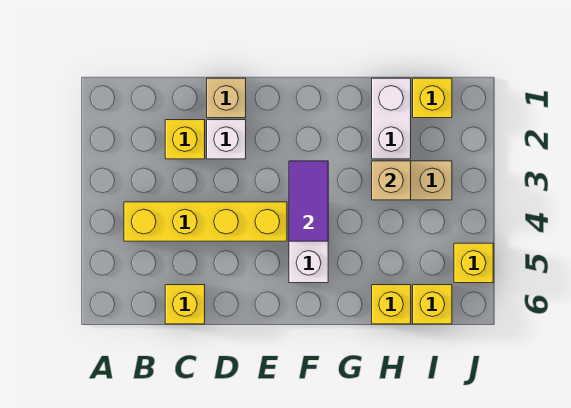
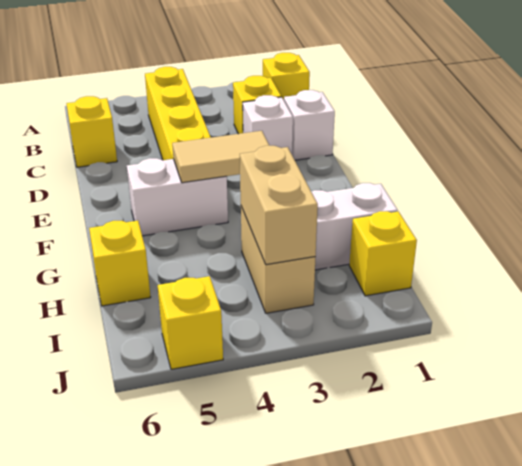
tan 1x1 brick [207,78,246,118] -> white 1x1 brick [284,90,335,160]
purple 1x2 tile [289,161,328,241] -> tan 1x2 tile [172,131,269,183]
tan 1x1 brick [372,161,411,200] -> tan 1x2 brick [240,146,318,265]
yellow 1x1 brick [413,285,452,324] -> yellow 1x1 brick moved to [263,53,310,100]

